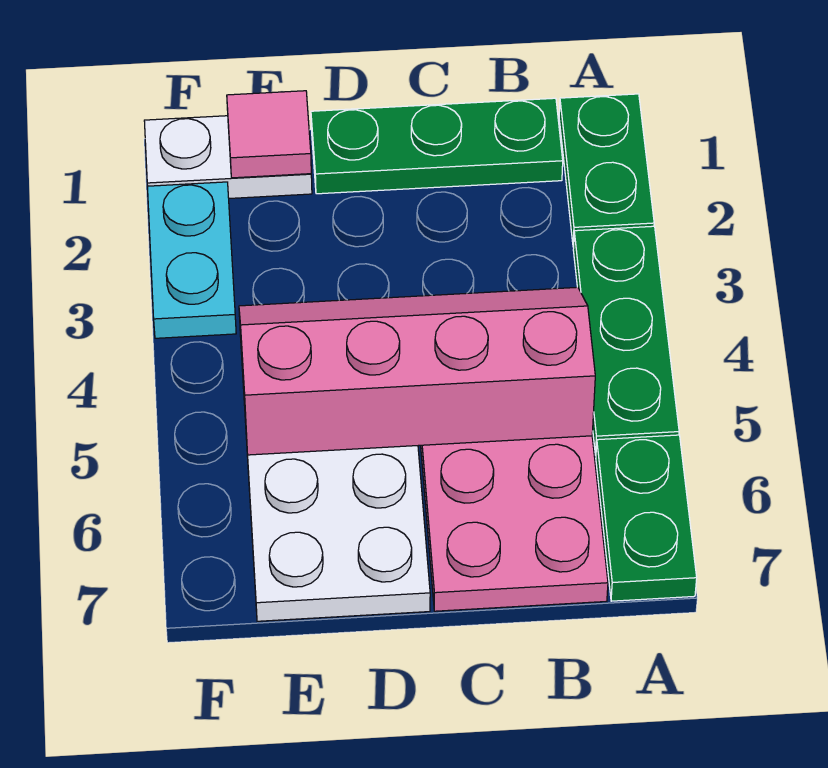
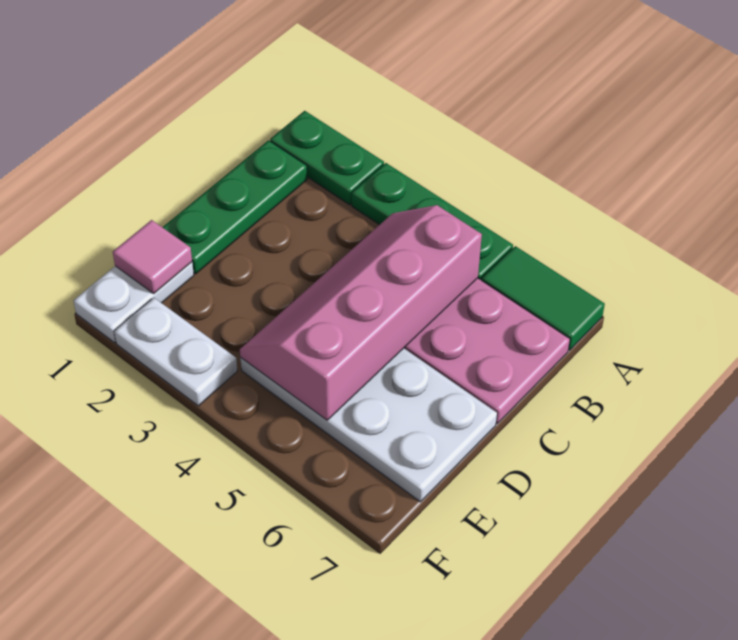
green 1x2 plate [596,435,697,601] -> green 1x2 tile [482,246,605,350]
cyan 1x2 plate [147,182,236,338] -> white 1x2 plate [114,298,237,406]

